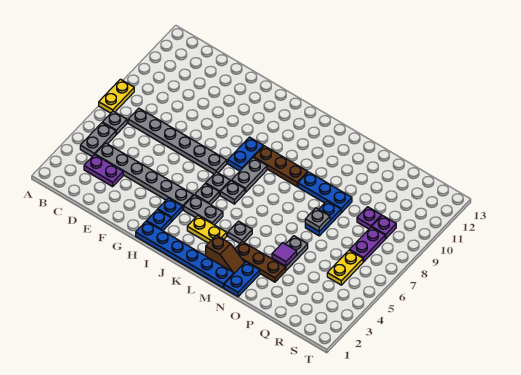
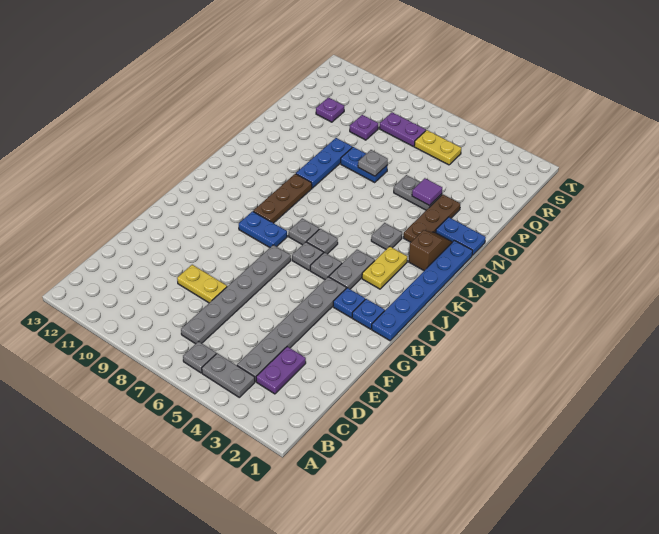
yellow 1x2 plate [99,79,134,113] -> yellow 1x2 plate moved to [177,265,227,303]
grey 1x2 plate [232,157,267,192] -> grey 1x1 plate [289,218,319,245]
purple 1x1 plate [372,215,396,239] -> purple 1x1 plate moved to [316,97,344,122]

